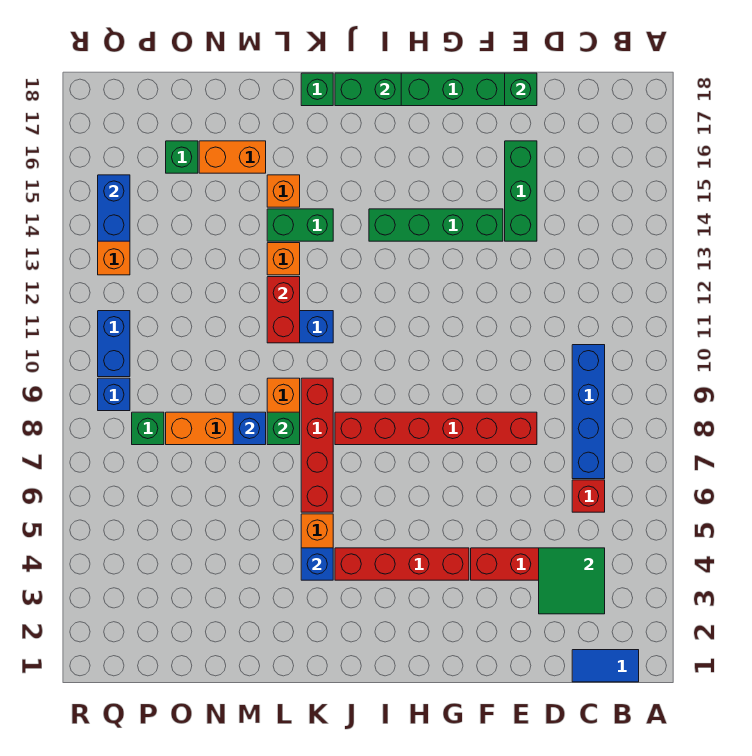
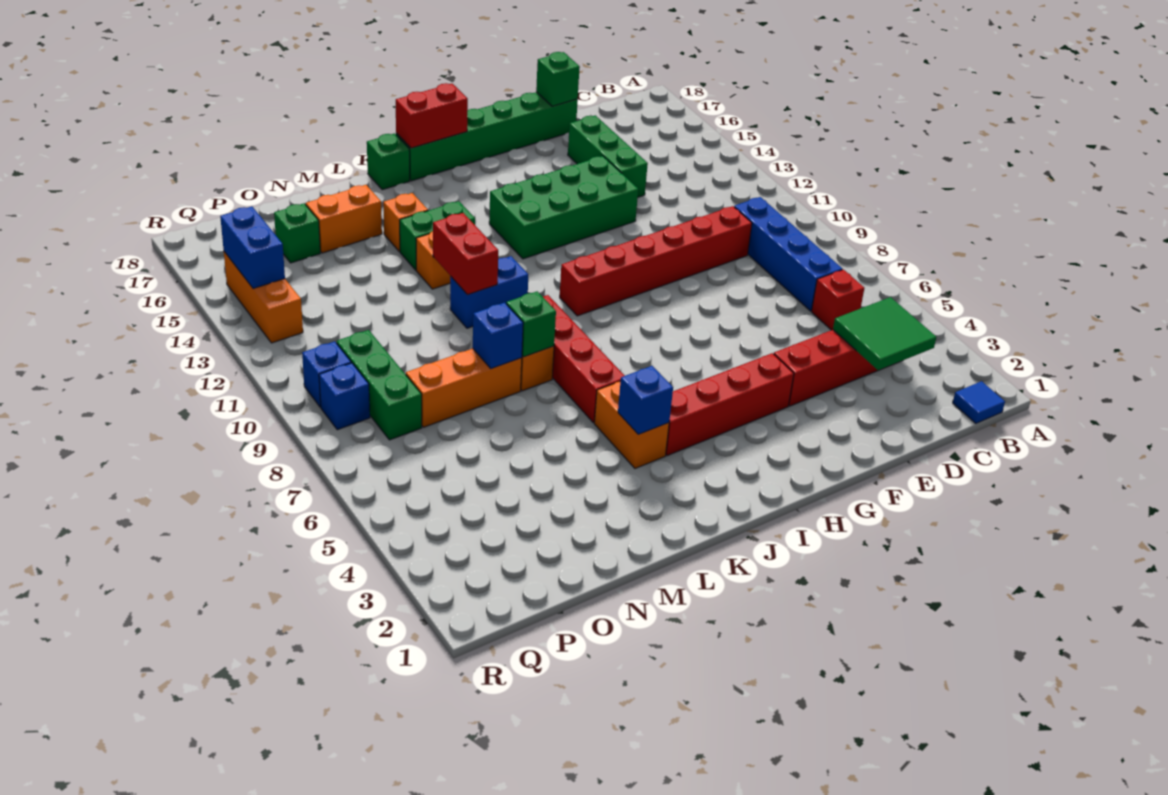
blue 1x2 tile [572,650,639,682] -> blue 1x1 tile [953,381,1005,423]
red 1x6 brick [335,412,537,445] -> red 1x6 brick moved to [560,206,752,316]
green 1x4 brick [369,209,503,241] -> green 2x4 brick [489,156,638,259]
green 1x2 brick [335,73,401,106] -> red 1x2 brick [396,83,468,148]
green 1x1 brick [132,412,164,445] -> green 1x3 brick [337,330,422,440]
blue 1x2 brick [98,311,130,377] -> blue 1x1 brick [302,341,351,407]

